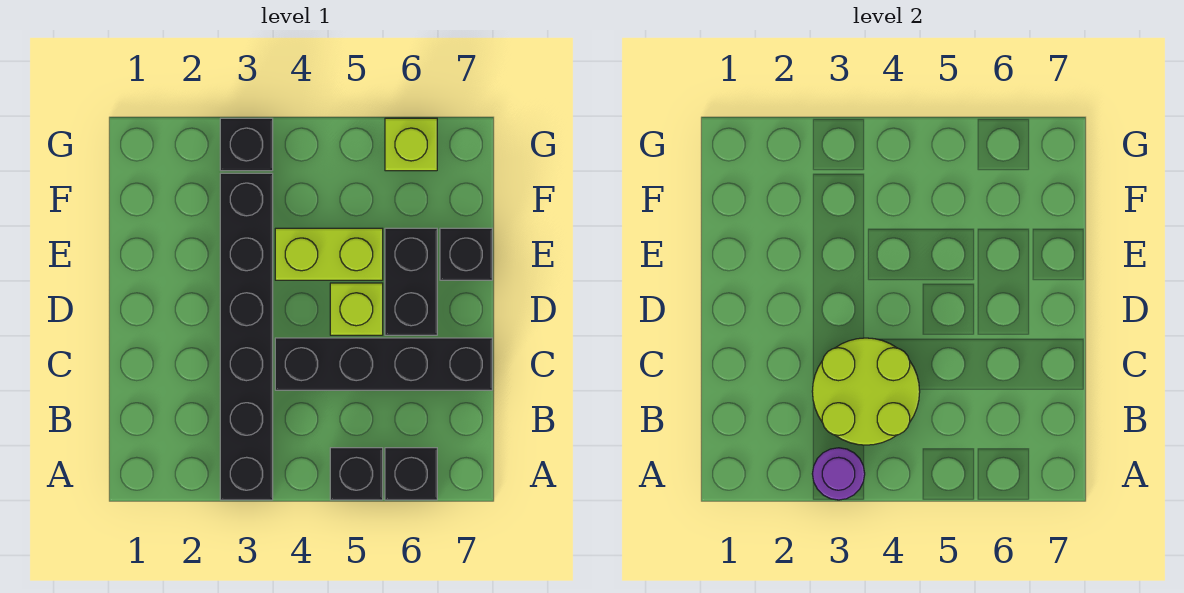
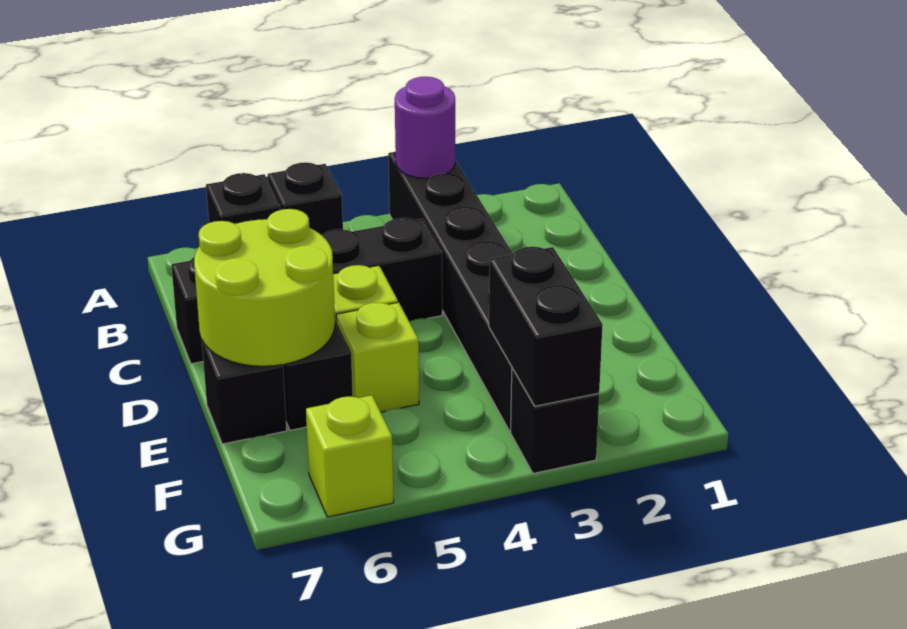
lime 2x2 round brick [812,338,920,445] -> lime 2x2 round brick moved to [194,209,335,366]
lime 1x2 brick [275,228,383,280] -> lime 1x1 brick [336,302,419,412]
none -> black 1x2 brick [489,247,603,406]

